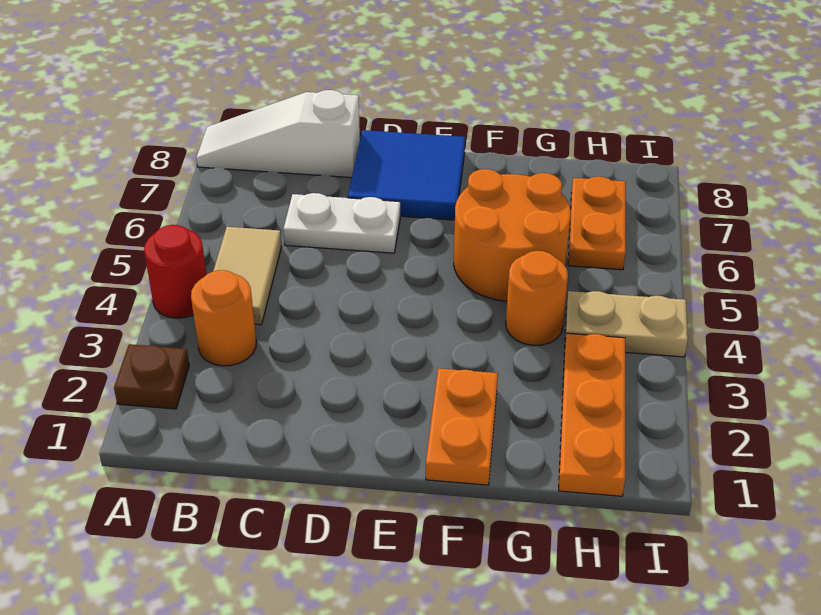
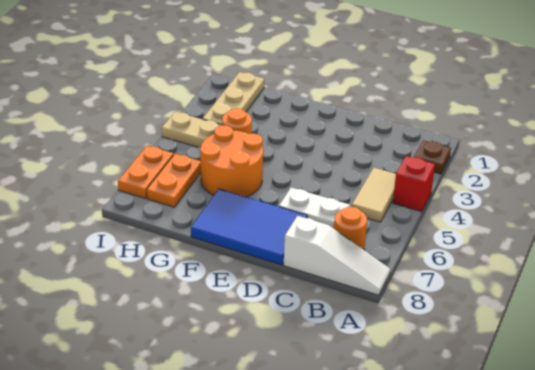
red 1x1 round brick [144,225,206,318] -> red 1x1 brick [393,156,435,212]
orange 1x1 round brick [191,270,256,366] -> orange 1x1 round brick moved to [334,207,367,250]
blue 2x2 tile [348,130,465,220] -> blue 2x3 tile [191,189,307,265]
orange 1x2 plate [426,368,498,485] -> orange 1x2 plate moved to [118,146,174,198]
orange 1x3 plate [559,333,625,496] -> tan 1x3 plate [203,72,264,125]

